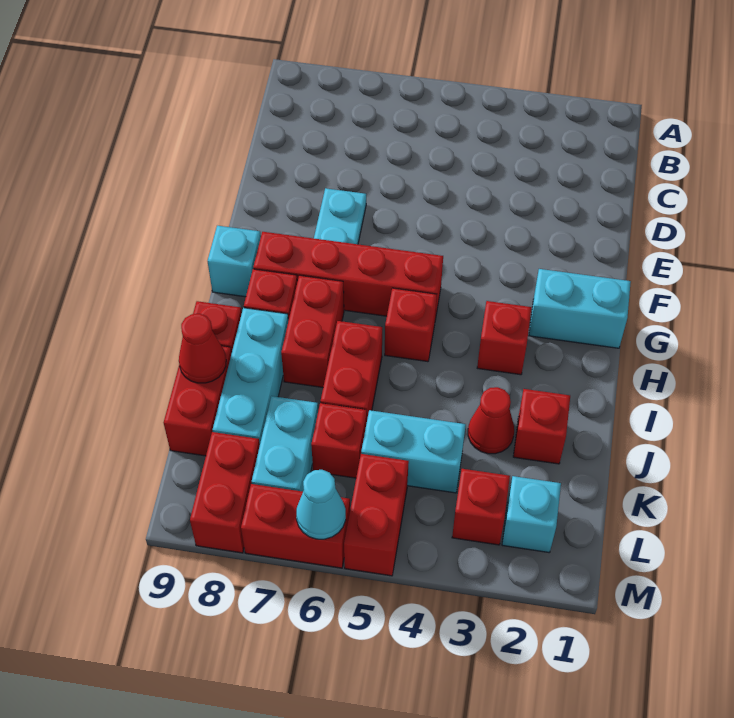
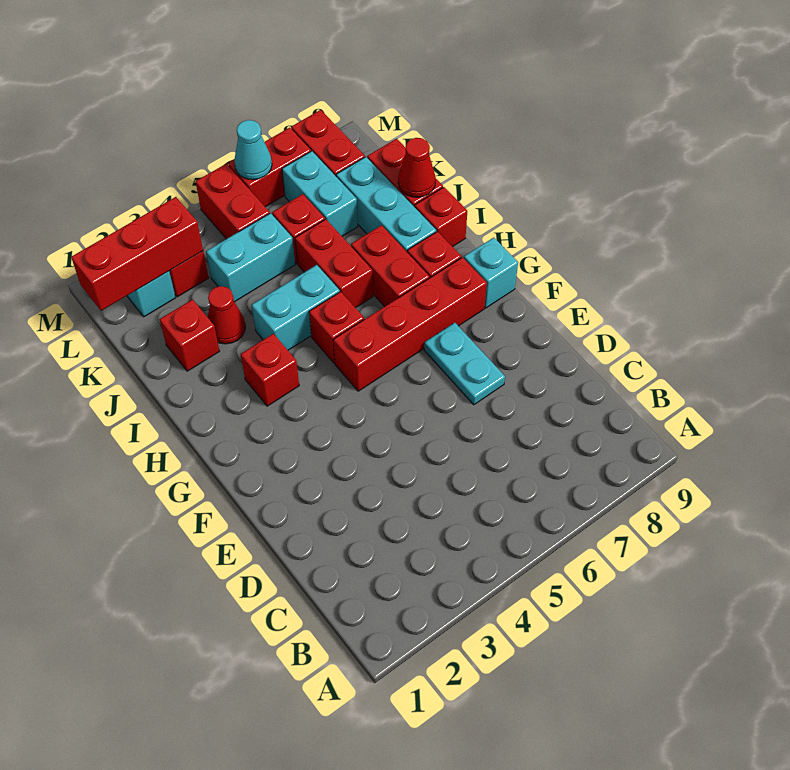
cyan 1x2 brick [529,269,631,348] -> cyan 1x2 brick moved to [252,265,340,350]
none -> red 1x3 brick [71,197,203,311]

